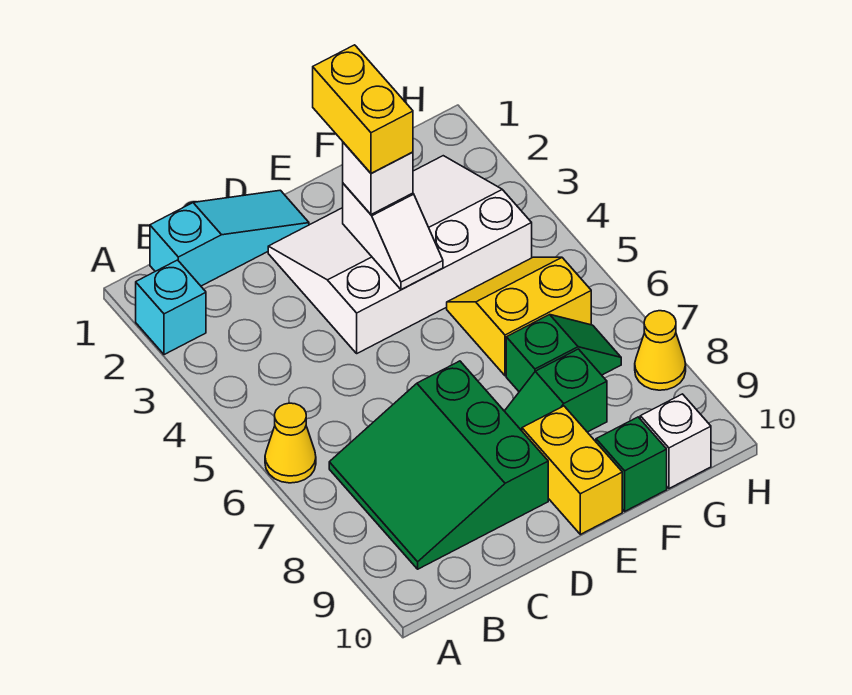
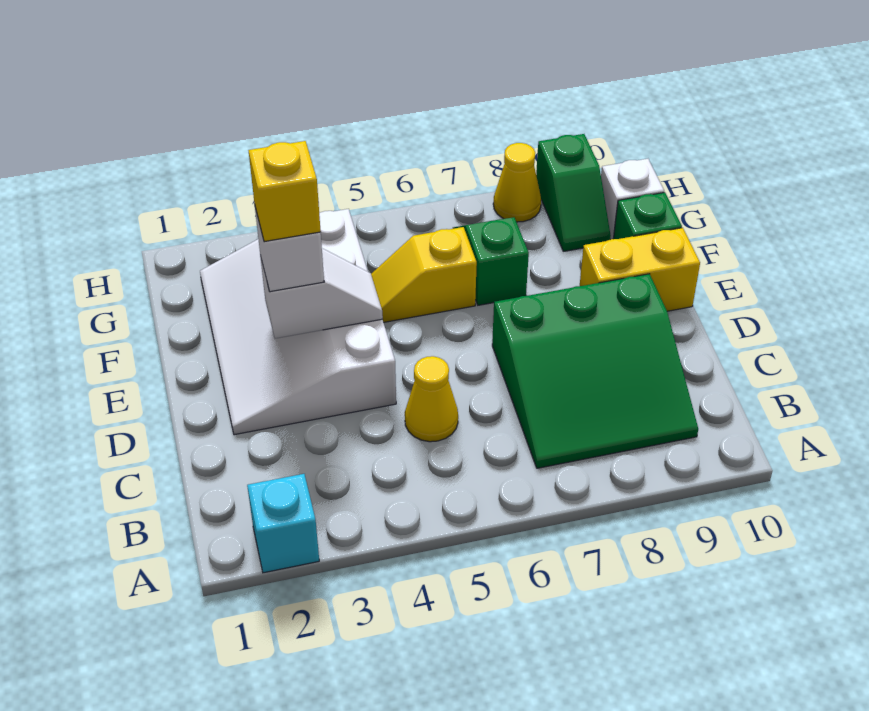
yellow 1x1 cone [265,403,316,483] -> yellow 1x1 cone moved to [405,356,458,442]
cyan 1x3 slope [150,190,309,286] -> none
yellow 1x2 brick [313,45,413,173] -> yellow 1x1 brick [248,141,321,242]
green 1x2 slope [505,349,607,432] -> green 1x2 slope moved to [536,134,611,251]
yellow 2x2 slope [447,257,591,376] -> yellow 1x2 slope [371,227,477,322]

